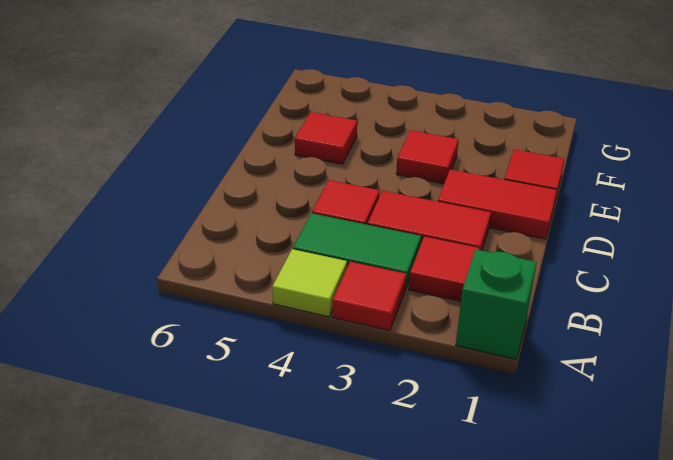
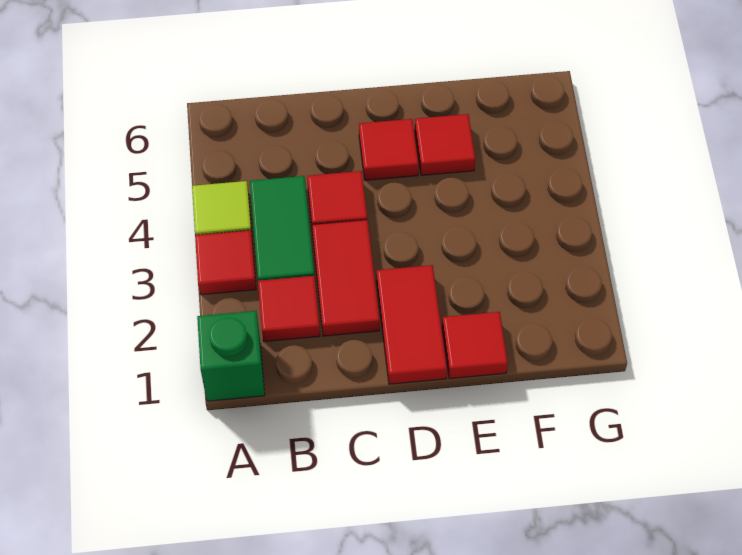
red 1x1 tile [396,130,459,184] -> red 1x1 tile moved to [359,119,419,180]

